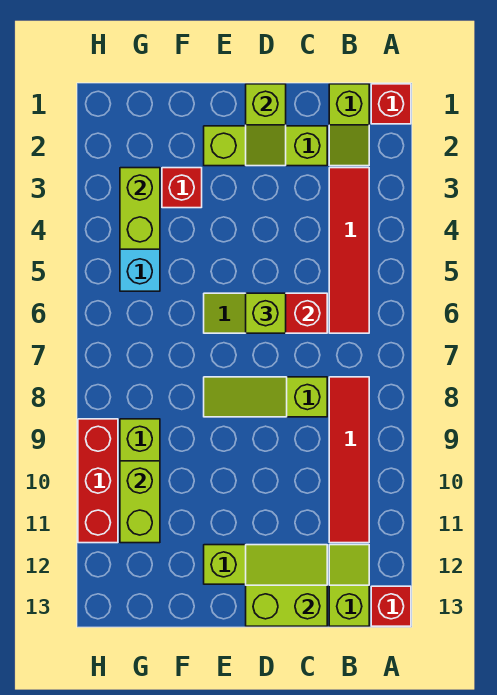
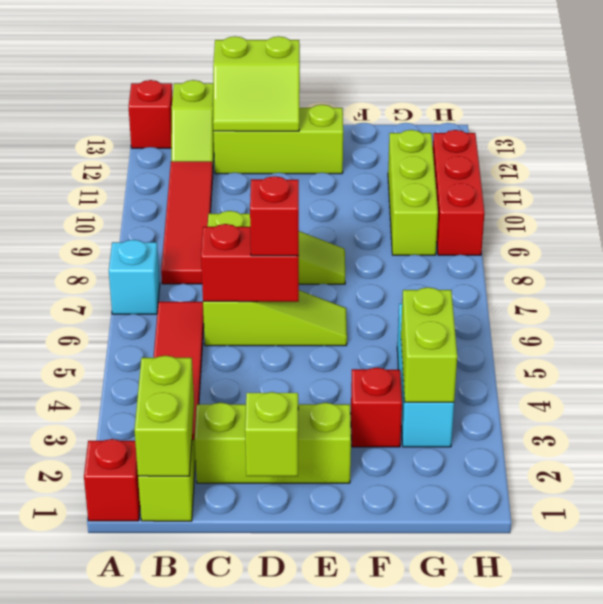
none -> cyan 1x1 brick [109,240,160,314]
lime 1x1 brick [246,293,286,333] -> red 1x1 brick [250,176,299,256]
lime 1x2 brick [120,461,160,543] -> lime 1x2 brick moved to [134,356,194,476]

